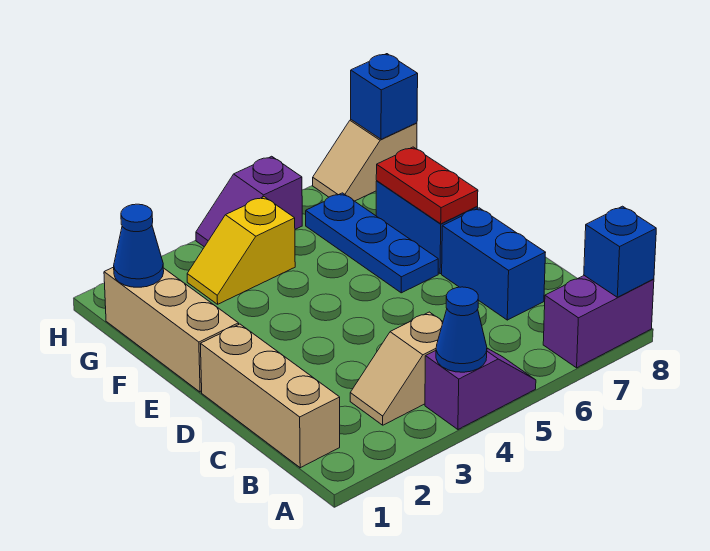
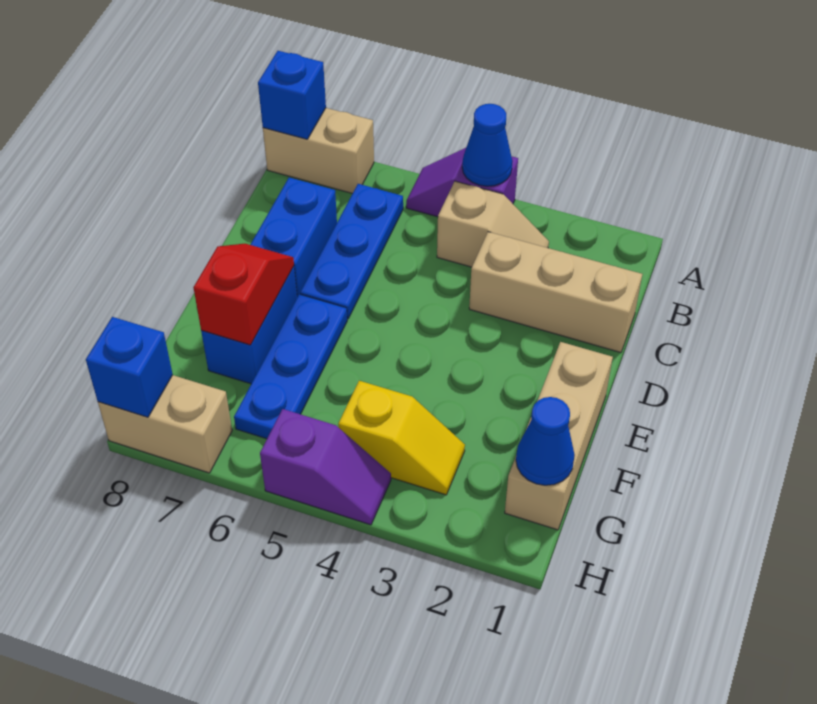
purple 1x2 brick [543,276,654,368] -> tan 1x2 brick [263,108,374,194]
tan 1x3 brick [201,324,340,468] -> tan 1x3 brick turned to [469,232,642,353]
none -> blue 1x3 plate [300,184,403,319]
red 1x2 plate [376,147,478,224] -> red 1x2 slope [193,244,294,345]
tan 1x2 slope [313,120,417,201] -> tan 1x2 brick [98,375,232,473]

